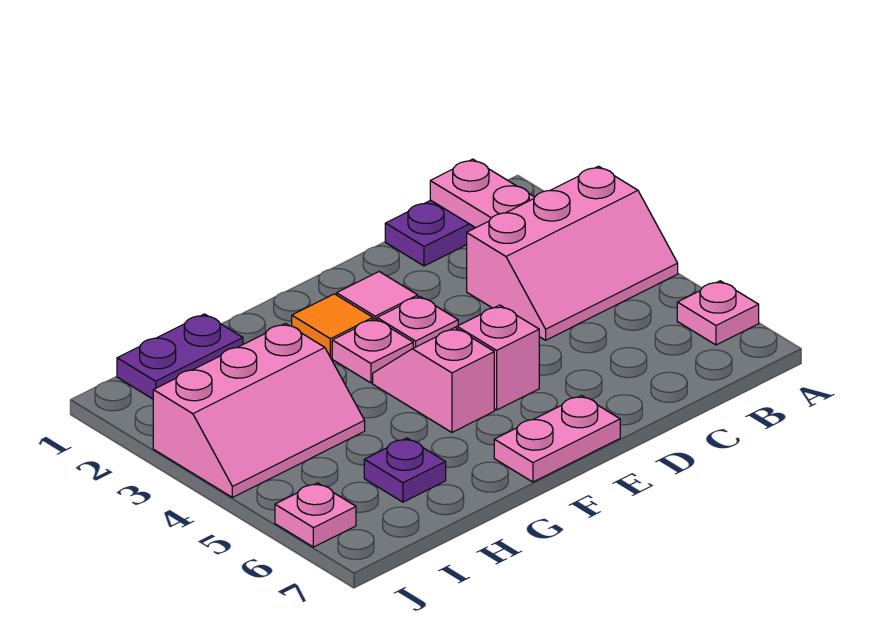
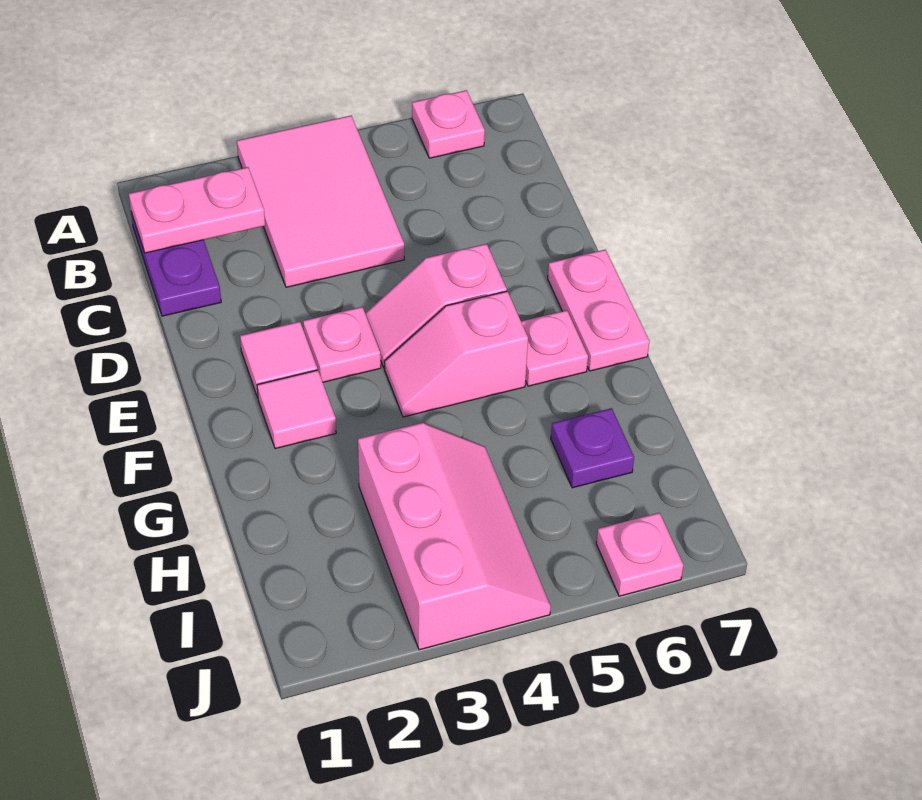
pink 2x3 slope [467,166,678,340] -> pink 2x3 tile [237,116,404,287]
orange 1x1 tile [292,294,373,358] -> pink 1x1 tile [257,370,336,449]
pink 1x1 plate [332,319,413,383] -> pink 1x1 plate moved to [521,310,588,386]
purple 1x2 plate [117,314,243,399] -> none

